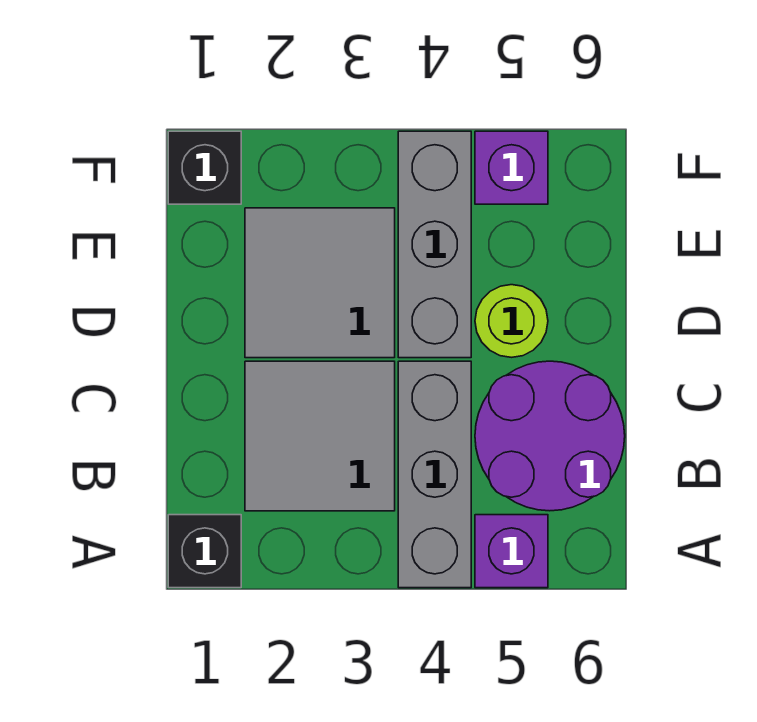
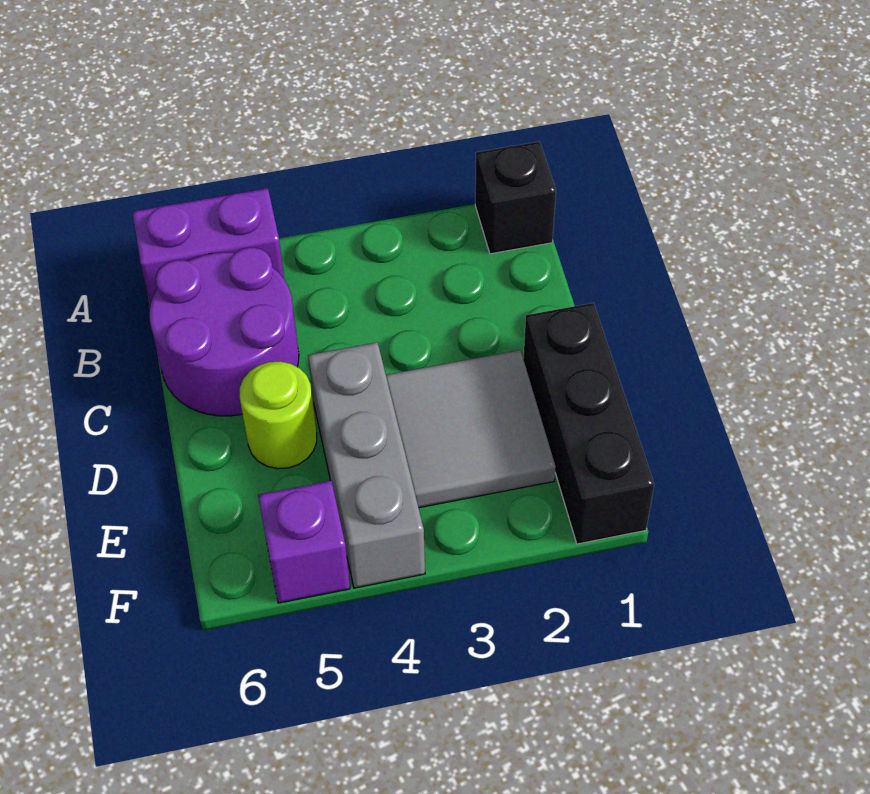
grey 1x3 brick [398,361,471,588] -> none
purple 1x1 brick [475,515,548,588] -> purple 1x2 brick [132,188,284,303]
grey 2x2 tile [245,361,395,511] -> none
black 1x1 brick [168,131,241,204] -> black 1x3 brick [523,303,654,544]

